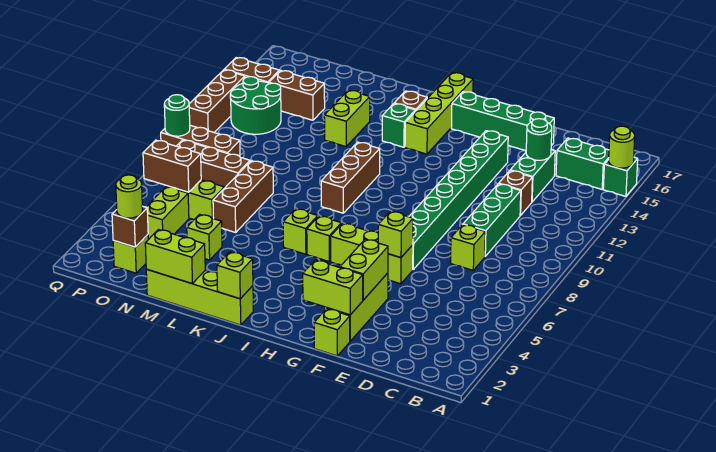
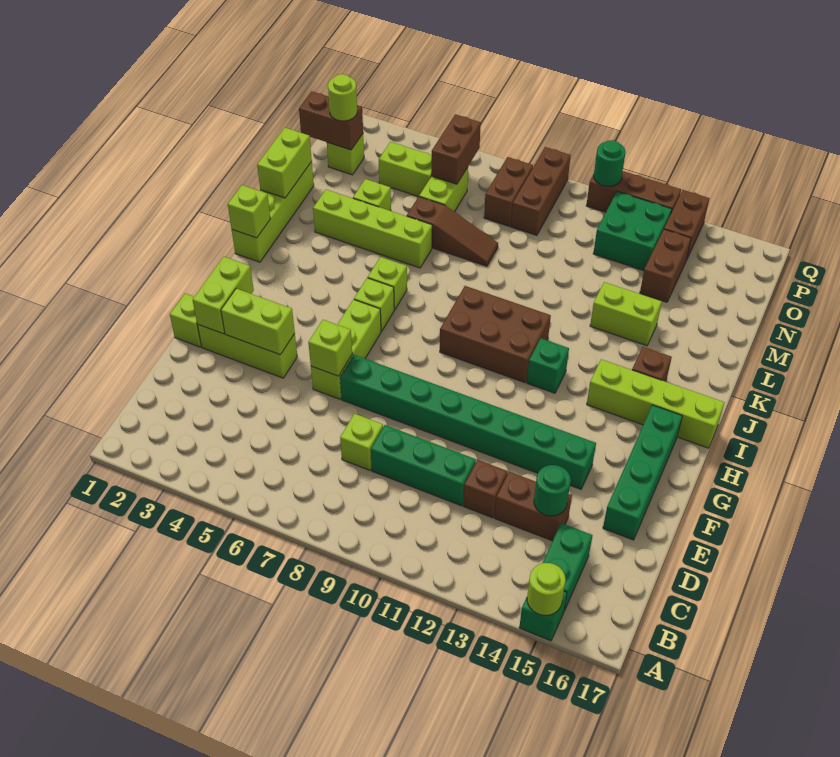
green 1x2 brick [510,150,555,202] -> brown 1x2 brick [495,472,572,541]
brown 1x3 brick [321,142,380,213] -> brown 2x3 brick [440,286,551,383]
green 1x1 brick [382,104,415,147] -> green 1x1 brick moved to [527,339,569,393]
none -> lime 1x4 brick [313,190,432,268]
brown 1x3 brick [213,161,273,232] -> brown 1x3 slope [407,197,498,266]
brown 1x3 brick [177,140,250,188] -> brown 1x2 brick [484,157,533,226]
brown 1x1 brick [112,206,148,247] -> brown 1x2 brick [299,91,363,150]
green 2x2 round brick [230,77,281,134] -> green 2x2 brick [593,192,672,271]
green 1x1 round brick [164,95,190,136] -> green 1x1 round brick moved to [594,140,626,186]

